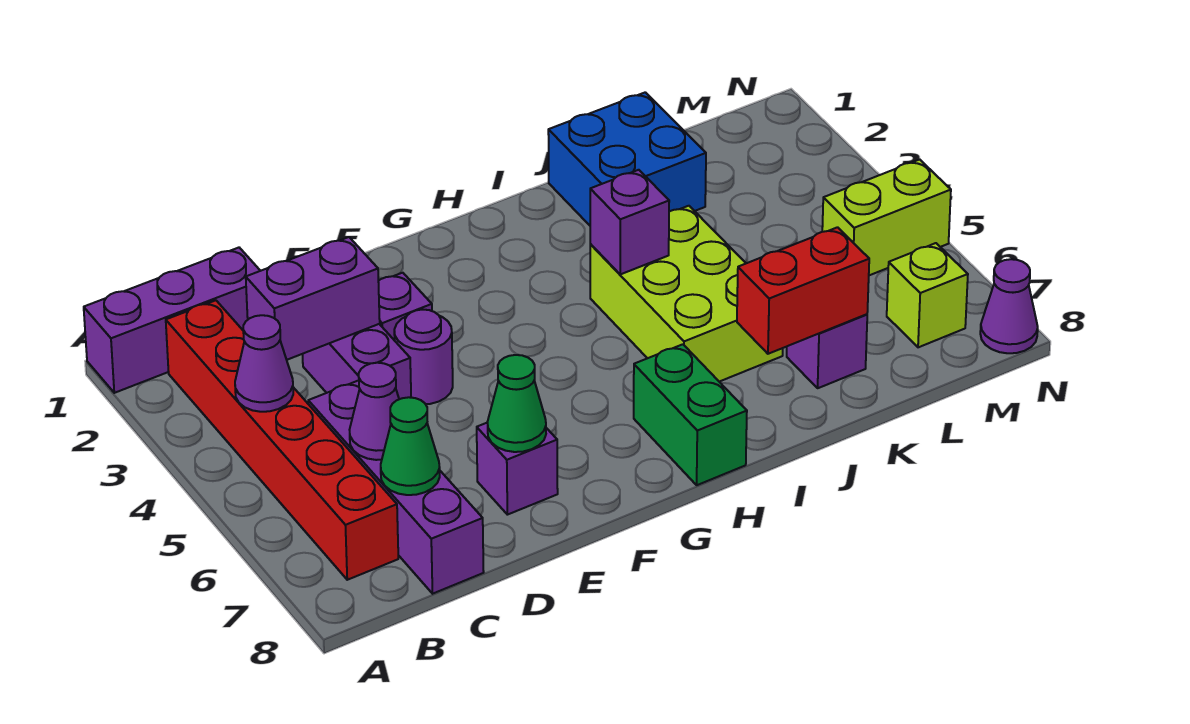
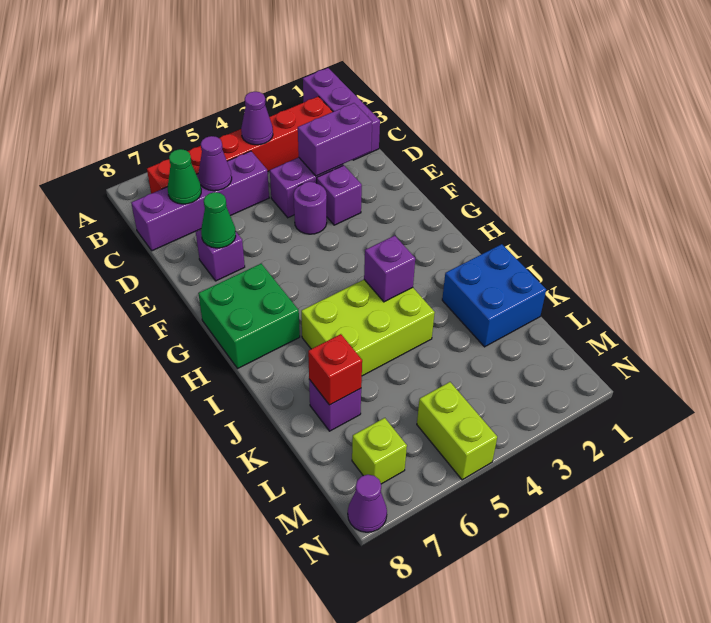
purple 1x2 brick [246,237,380,360] -> purple 1x2 brick turned to [298,103,372,176]
green 1x2 brick [634,344,747,485] -> green 2x2 brick [198,264,300,369]
red 1x2 brick [737,227,869,354] -> red 1x1 brick [308,334,362,405]

